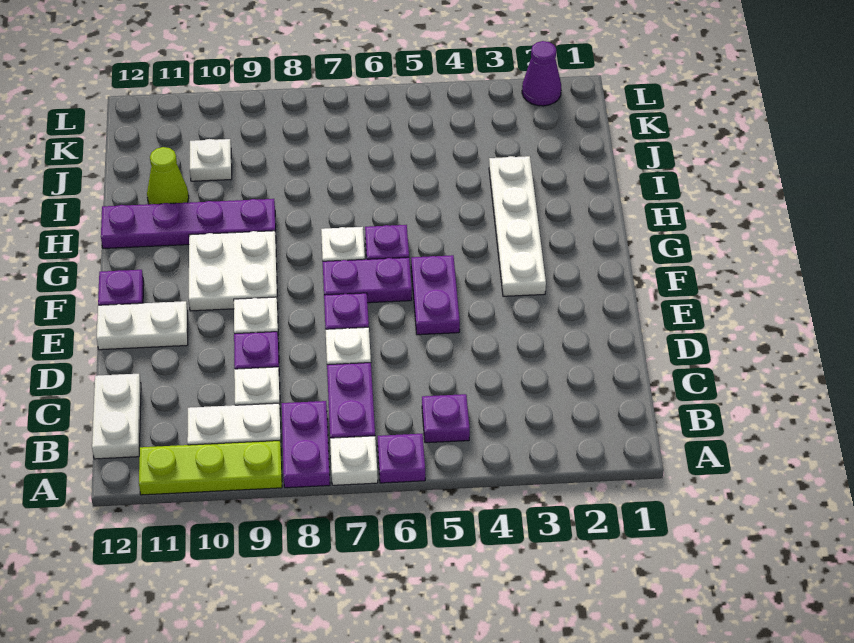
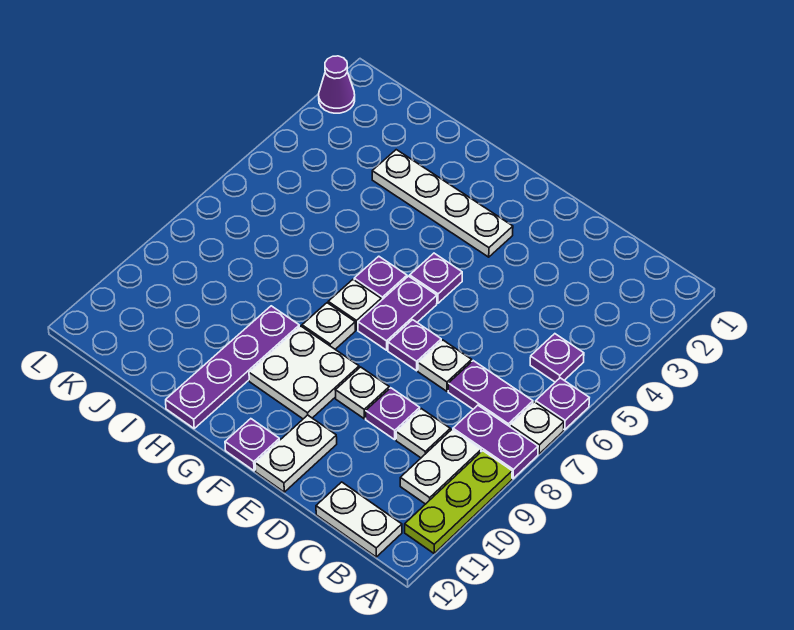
purple 1x2 plate [411,255,460,335] -> purple 1x1 plate [410,253,462,303]
lime 1x1 cone [147,147,189,204] -> none
white 1x1 plate [190,139,232,181] -> white 1x1 plate moved to [302,303,355,349]

